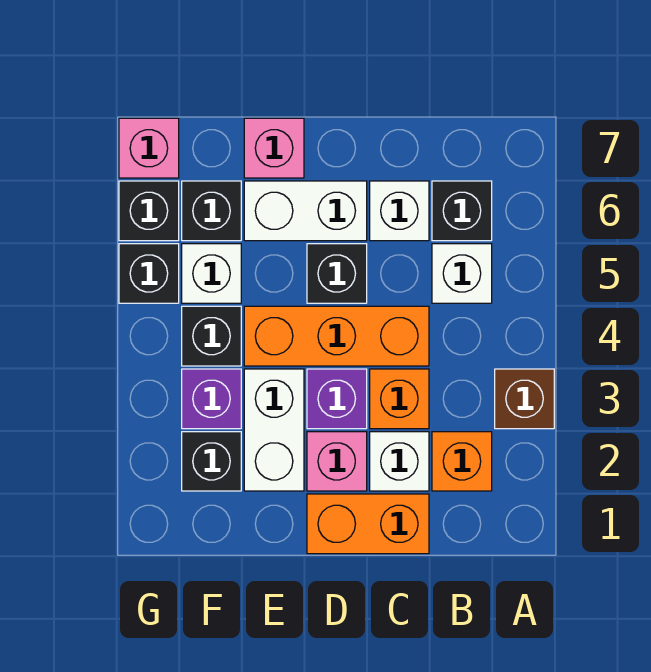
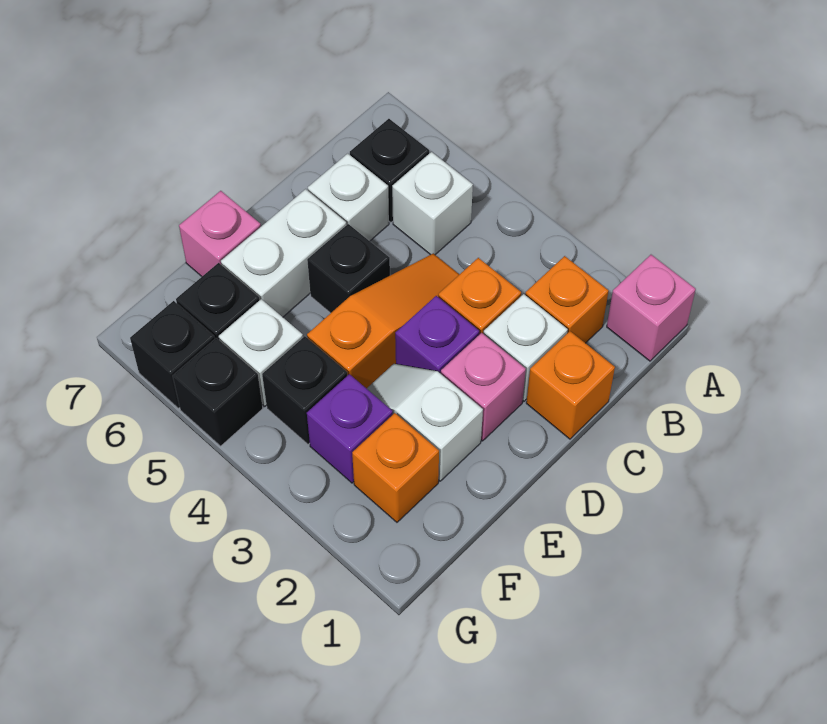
brown 1x1 brick [495,369,554,429] -> none
orange 1x2 brick [307,494,429,554] -> orange 1x1 brick [526,331,615,439]
orange 1x3 brick [244,306,429,366] -> orange 1x3 slope [307,253,460,389]
white 1x2 brick [244,369,304,491] -> white 1x2 slope [367,364,483,481]
black 1x1 brick [182,432,241,491] -> orange 1x1 brick [352,413,439,522]
pink 1x1 brick [119,118,179,178] -> pink 1x1 brick moved to [607,255,696,361]

